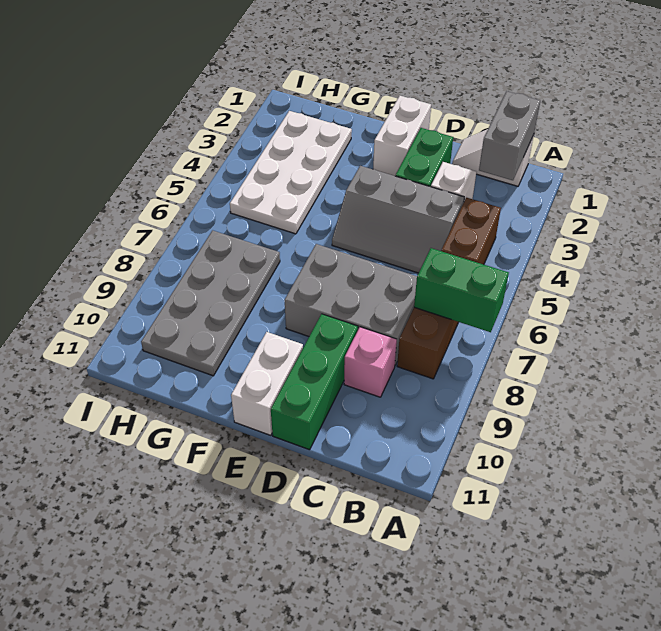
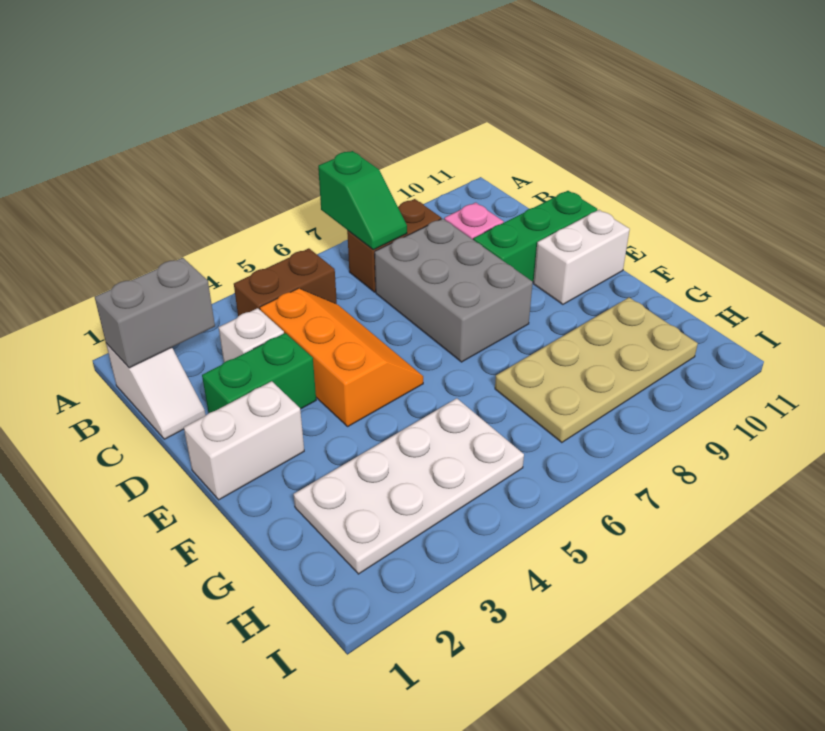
green 1x2 brick [414,248,509,332] -> green 1x2 slope [318,151,407,250]
grey 2x3 slope [332,166,464,273] -> orange 2x3 slope [260,288,423,426]
grey 2x4 plate [141,230,280,376] -> tan 2x4 plate [495,298,698,443]

